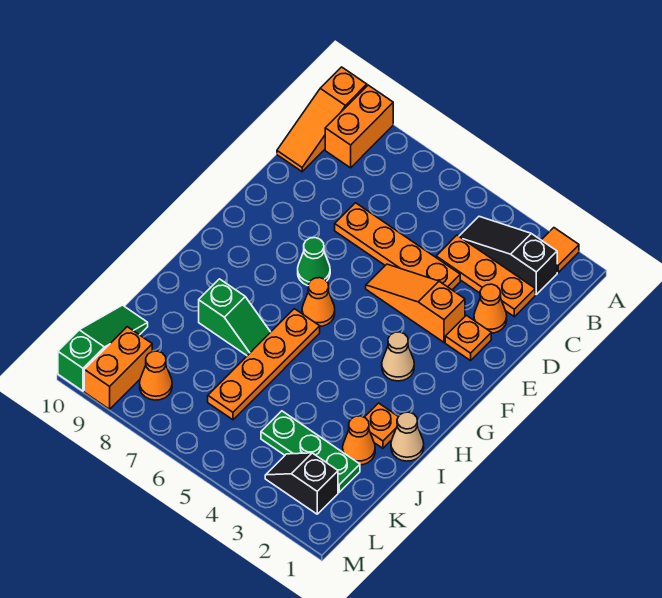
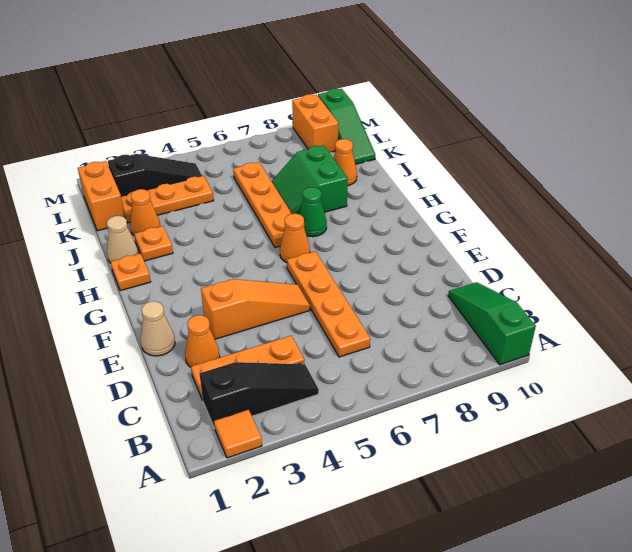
orange 1x2 brick [325,85,393,168] -> orange 1x2 brick moved to [78,161,125,231]
orange 1x3 slope [277,67,367,172] -> green 1x3 slope [448,282,536,365]
orange 1x4 plate [335,203,460,290] -> orange 1x4 plate turned to [287,251,370,357]
orange 1x1 plate [445,315,491,361] -> orange 1x1 plate moved to [111,254,151,291]
green 1x1 cone [298,238,330,286] -> green 1x1 cone moved to [299,187,327,237]
tan 1x1 cone [382,332,414,381] -> tan 1x1 cone moved to [141,301,175,356]
green 1x2 slope [199,279,270,356] -> green 2x2 slope [272,145,348,214]
green 1x3 plate [261,411,360,492] -> orange 1x3 plate [121,176,214,223]
black 1x2 slope [265,453,338,514] -> black 1x3 slope [108,154,202,196]
orange 1x1 cone [140,351,172,400] -> orange 1x1 cone moved to [333,139,357,185]

